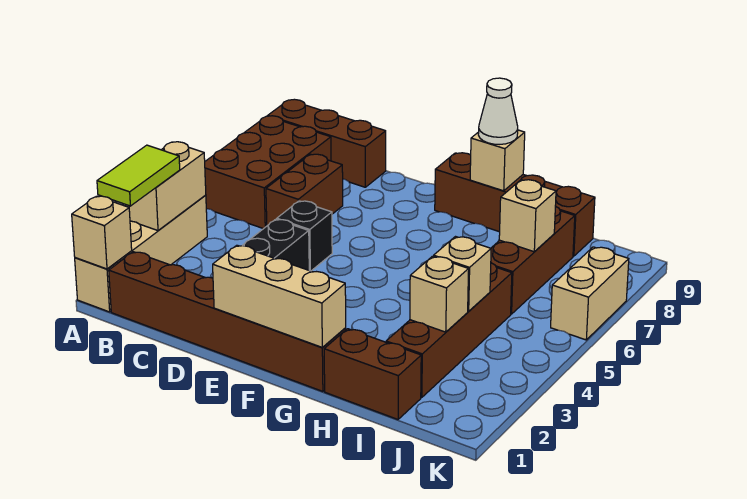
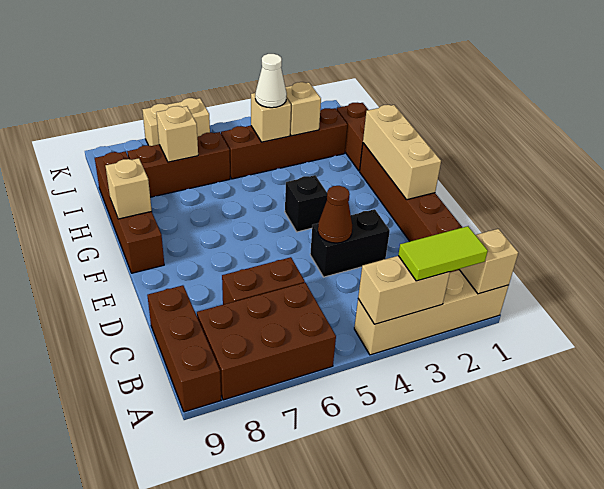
none -> brown 1x1 cone [318,186,352,243]
black 1x1 brick [277,201,332,271] -> black 1x1 brick moved to [285,175,327,232]
white 1x1 cone [478,78,518,144] -> white 1x1 cone moved to [255,54,287,108]

